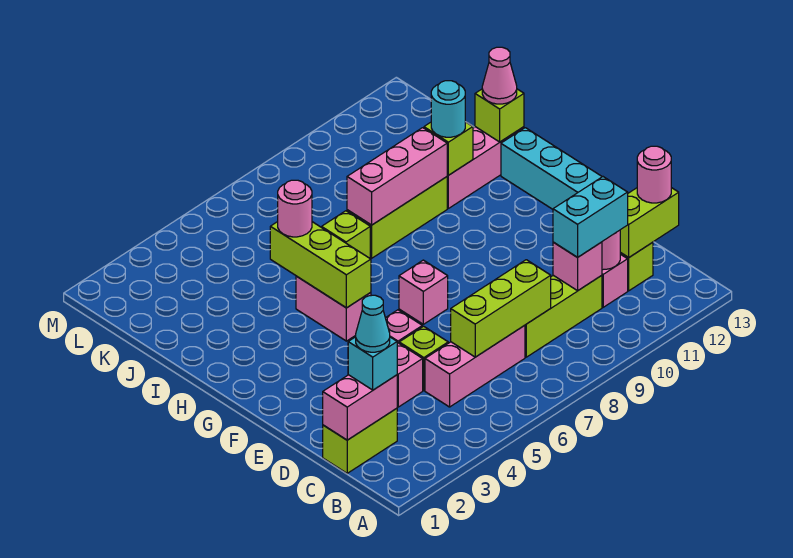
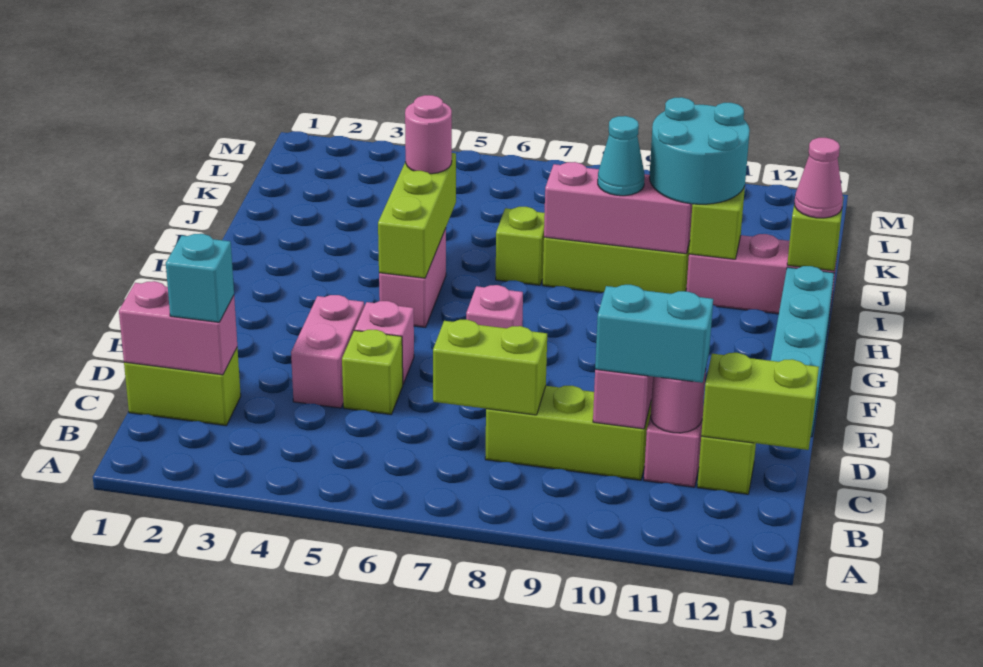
cyan 1x1 cone [356,295,390,352] -> cyan 1x1 cone moved to [598,116,645,196]
pink 1x3 brick [425,325,525,407] -> none
lime 1x3 brick [451,260,551,357] -> lime 1x2 brick [433,320,547,415]
pink 1x1 round brick [637,146,671,203] -> none
cyan 1x1 round brick [431,81,465,137] -> cyan 2x2 round brick [649,97,750,204]

